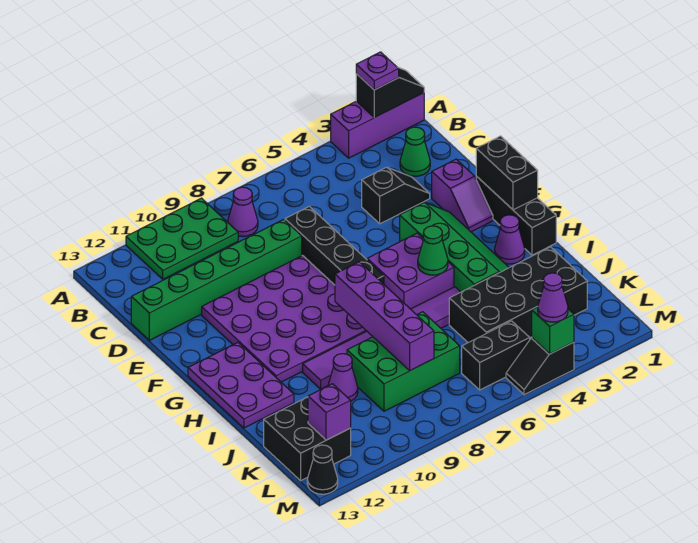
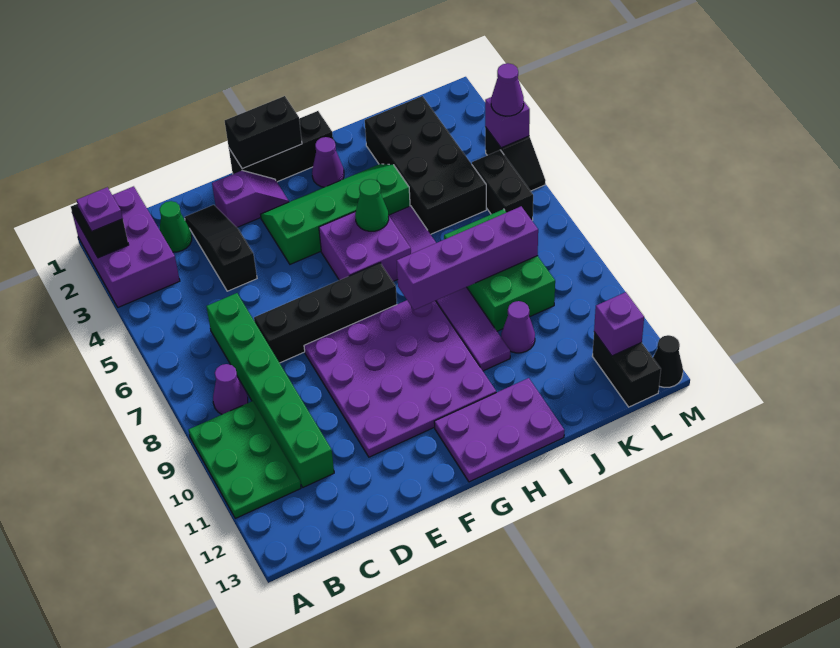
purple 1x3 brick [331,93,424,158] -> purple 2x3 brick [72,186,180,307]
black 1x2 slope [362,167,430,224] -> black 1x3 slope [185,205,257,291]
green 1x6 brick [131,219,302,340] -> green 1x6 brick moved to [206,293,334,487]
black 2x2 brick [264,397,351,481] -> black 1x2 brick [592,332,661,407]
green 1x1 brick [532,307,574,354] -> purple 1x1 brick [485,97,530,148]

